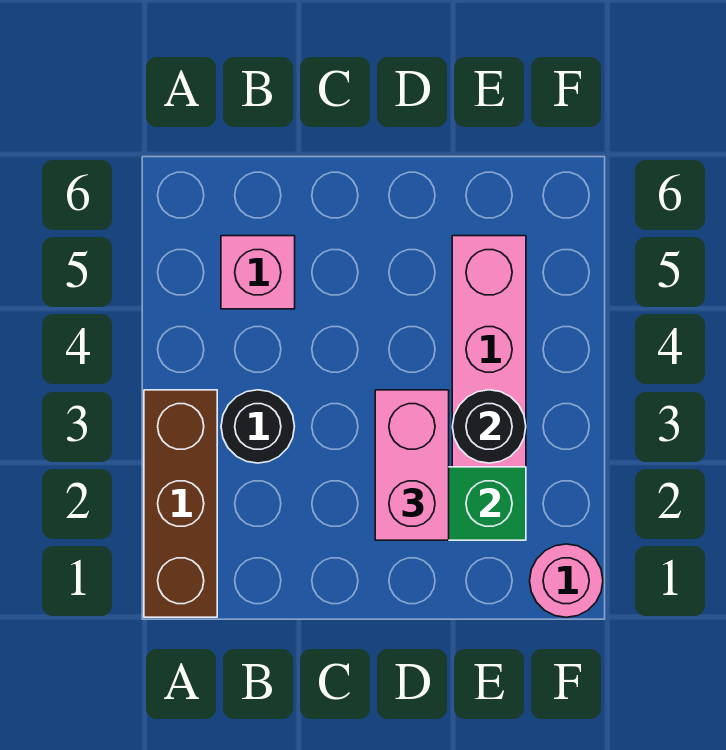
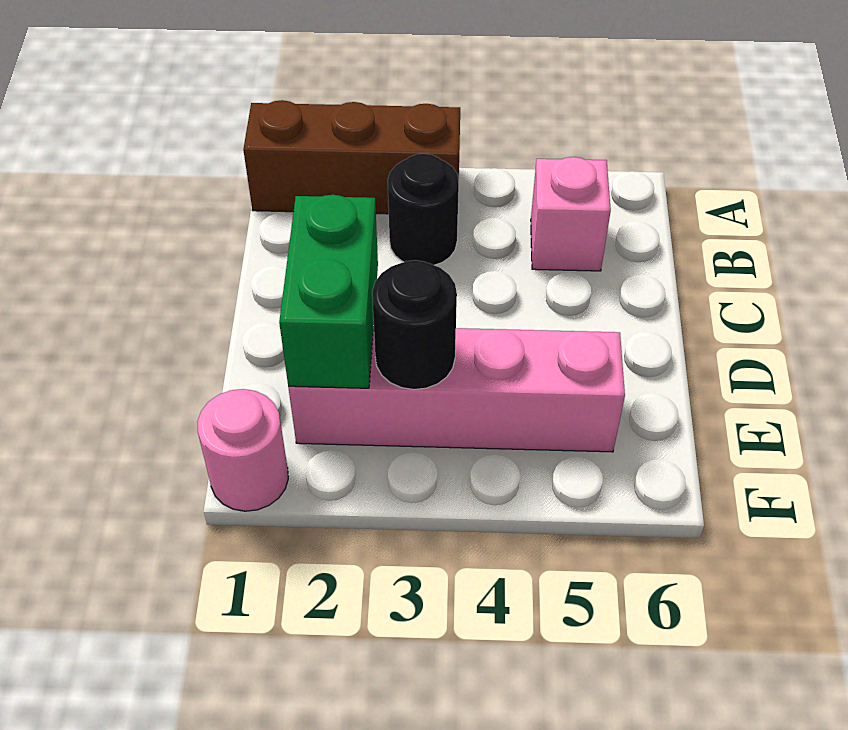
pink 1x2 brick [375,390,449,540] -> none

